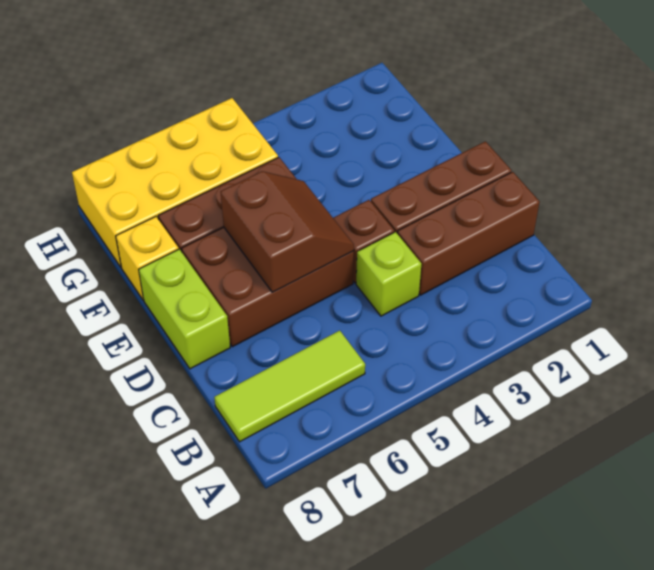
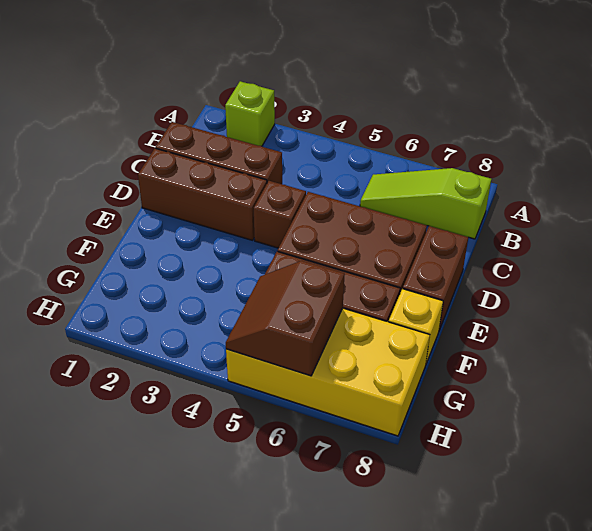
lime 1x3 tile [214,331,365,442] -> lime 1x3 slope [360,168,491,239]
lime 1x1 brick [356,232,421,316] -> lime 1x1 brick moved to [225,81,275,146]
brown 2x2 slope [221,171,354,292] -> brown 2x2 slope moved to [226,261,345,376]
lime 1x2 brick [139,249,230,369] -> brown 1x2 brick [403,226,468,330]

